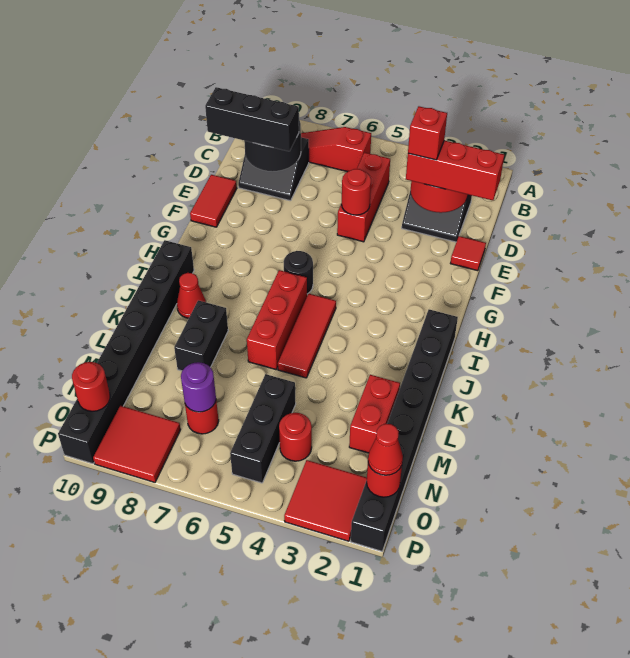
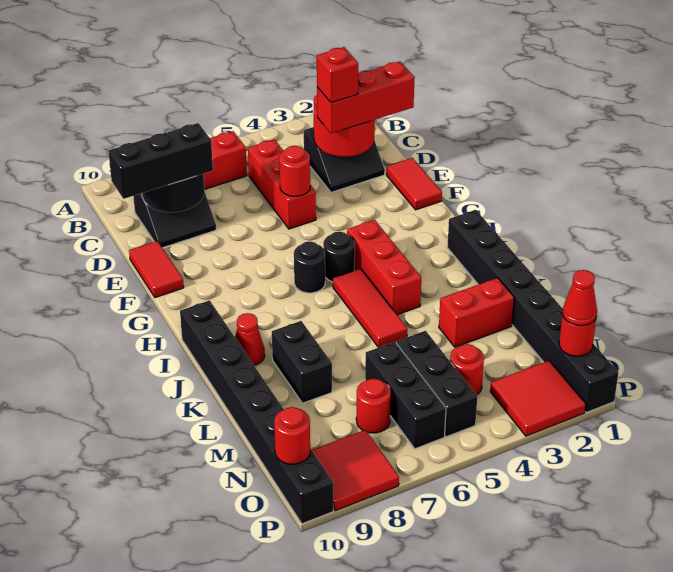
red 1x1 tile [450,236,486,271] -> red 1x2 tile [387,158,442,210]
none -> black 1x1 round brick [323,232,355,282]
red 1x3 brick [247,270,307,370] -> red 1x3 brick moved to [347,220,421,315]
red 1x2 brick [349,375,400,453] -> red 1x2 brick turned to [439,278,514,347]
none -> black 1x3 brick [365,342,446,449]
purple 1x1 round brick [181,362,216,412] -> none

